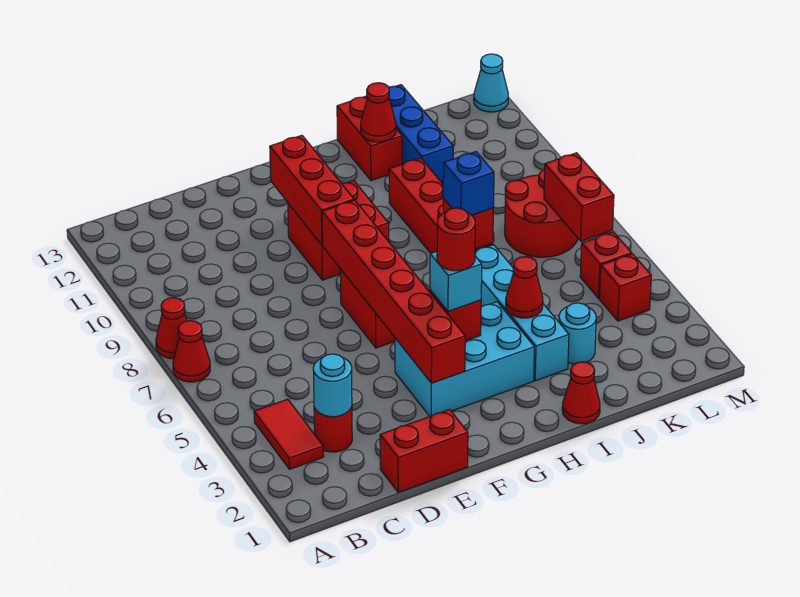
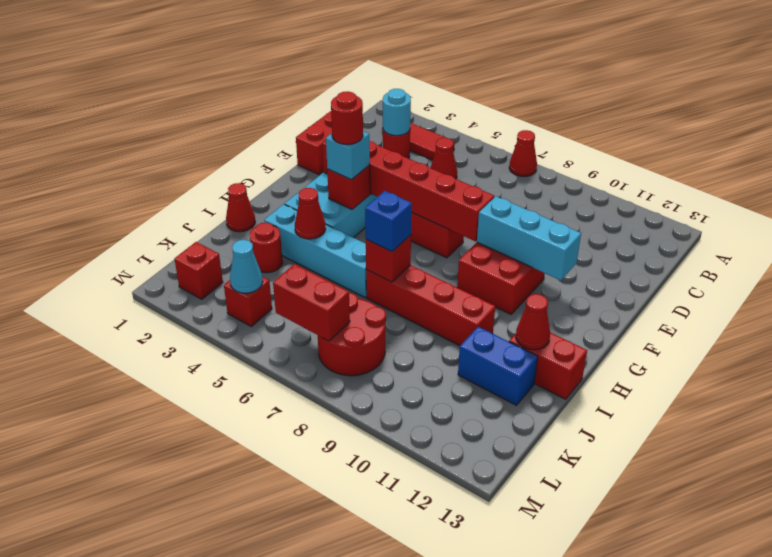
red 1x1 cone [156,298,187,359] -> red 1x1 cone moved to [431,138,457,179]
red 1x3 brick [270,135,354,245] -> cyan 1x3 brick [477,196,581,281]
cyan 1x1 round brick [559,303,596,364] -> red 1x1 round brick [250,223,283,273]
blue 1x3 brick [389,85,453,184] -> blue 1x2 brick [458,327,538,405]
red 1x1 brick [580,232,632,298] -> red 1x1 brick moved to [175,242,223,299]
cyan 1x1 cone [474,54,508,112] -> cyan 1x1 cone moved to [230,240,263,293]

